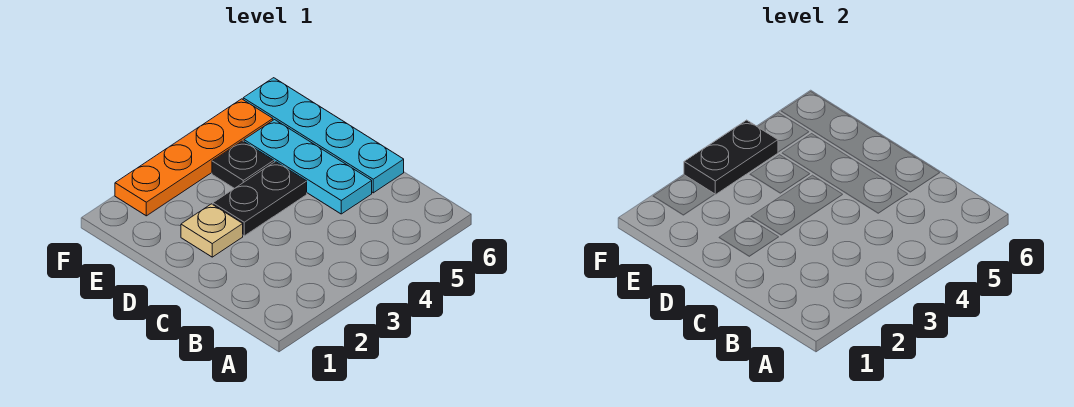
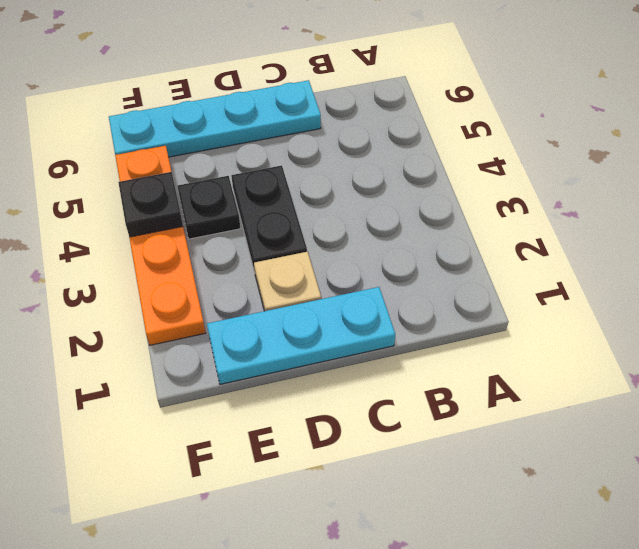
cyan 1x3 plate [244,120,372,214] -> cyan 1x3 plate moved to [207,287,395,384]
black 1x2 plate [684,120,778,195] -> black 1x1 plate [118,172,183,237]

